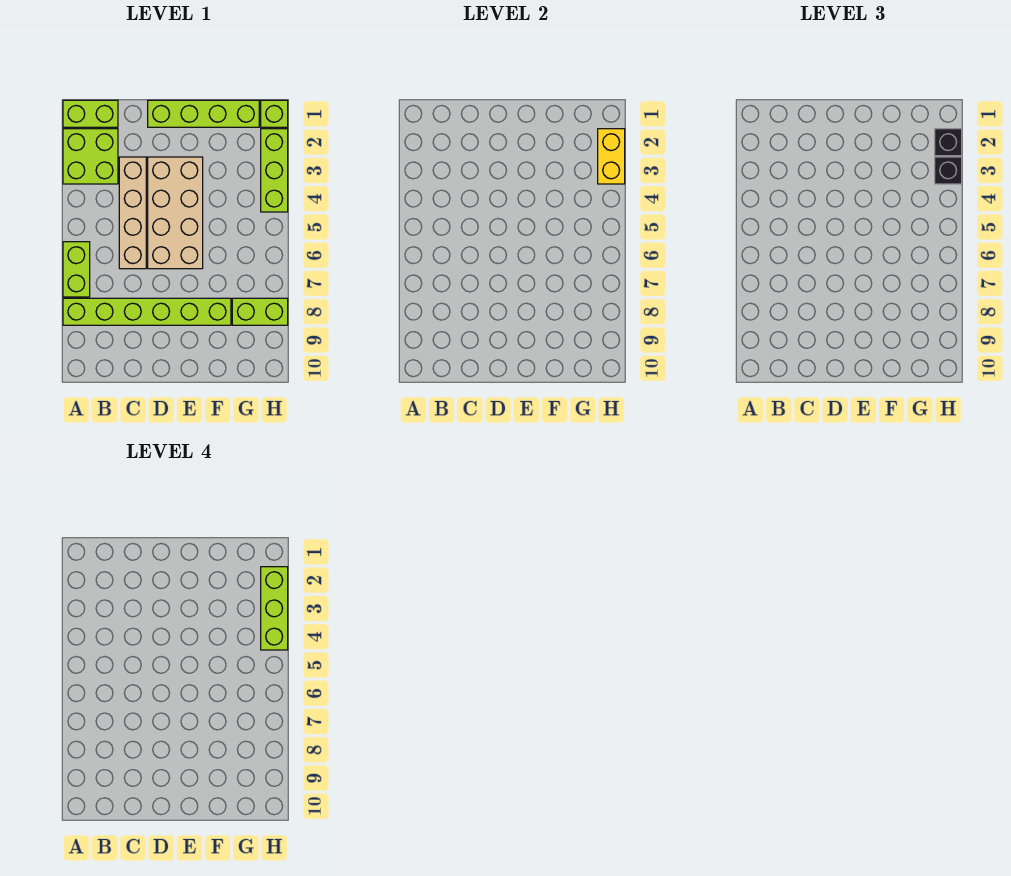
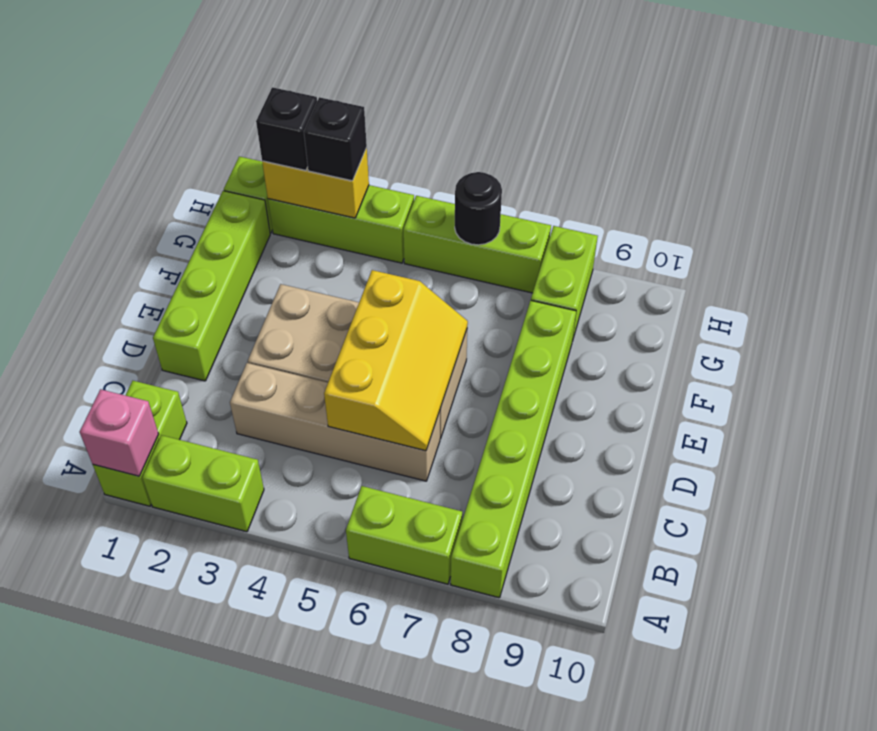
none -> pink 1x1 brick [80,389,159,476]
lime 2x2 brick [63,129,118,184] -> lime 1x2 brick [142,435,264,532]
none -> yellow 2x3 slope [324,270,468,451]
lime 1x3 brick [261,567,288,650] -> lime 1x3 brick moved to [403,196,551,293]
none -> black 1x1 round brick [455,172,502,245]

